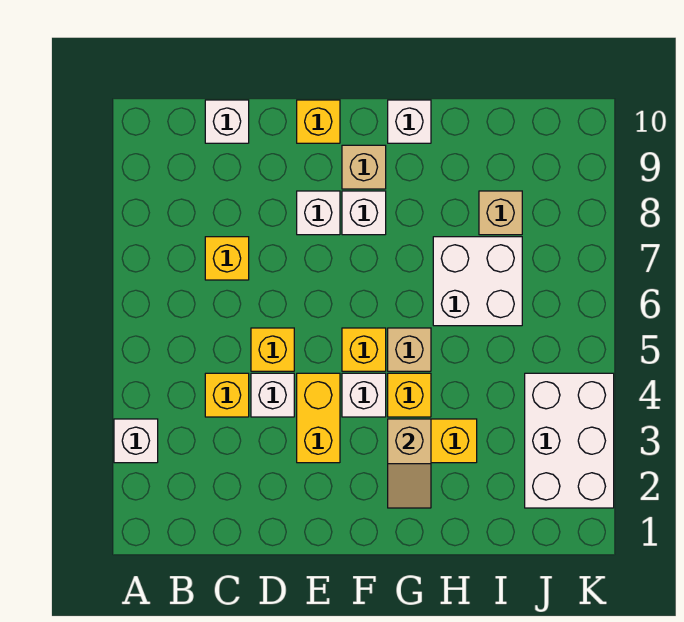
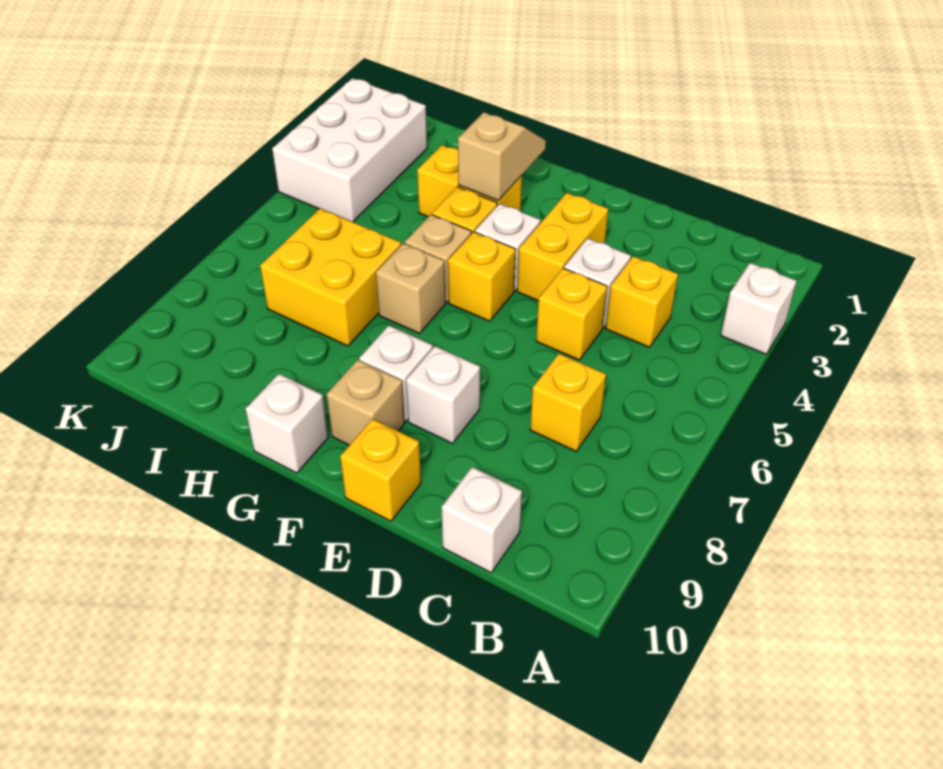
white 2x2 brick [433,237,522,326] -> yellow 2x2 brick [260,209,401,346]
tan 1x1 brick [479,191,522,235] -> tan 1x1 brick moved to [376,243,446,334]

